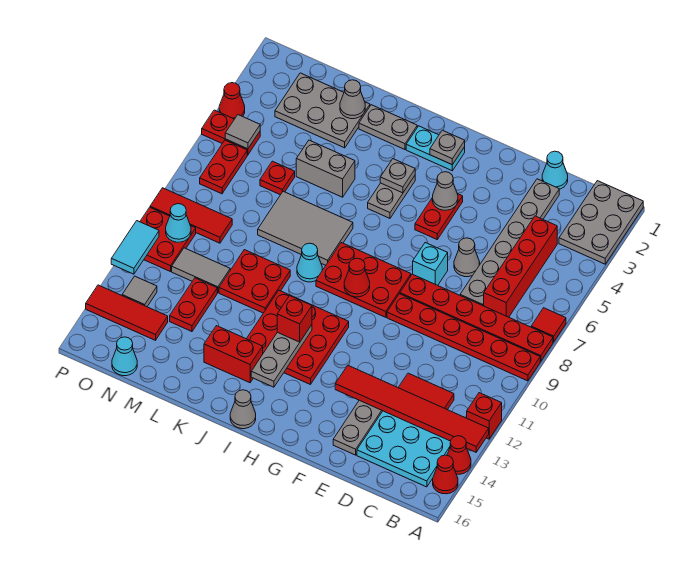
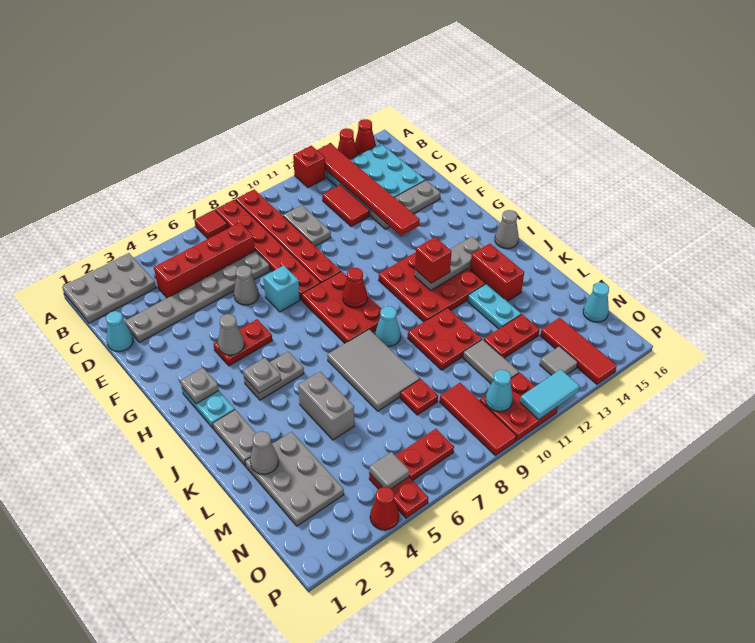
none -> grey 1x2 plate [283,205,331,246]
none -> cyan 1x2 plate [467,284,521,329]
red 1x1 plate [260,161,295,195] -> red 1x1 plate moved to [400,379,438,415]

